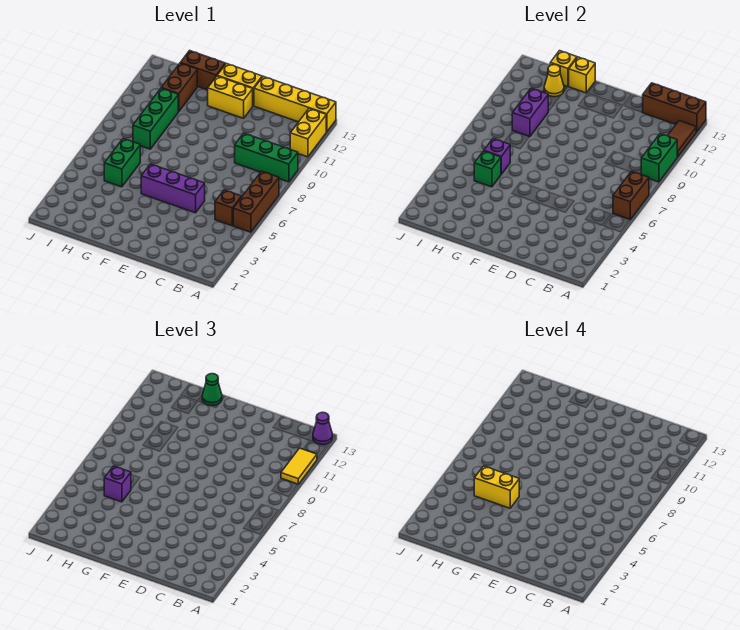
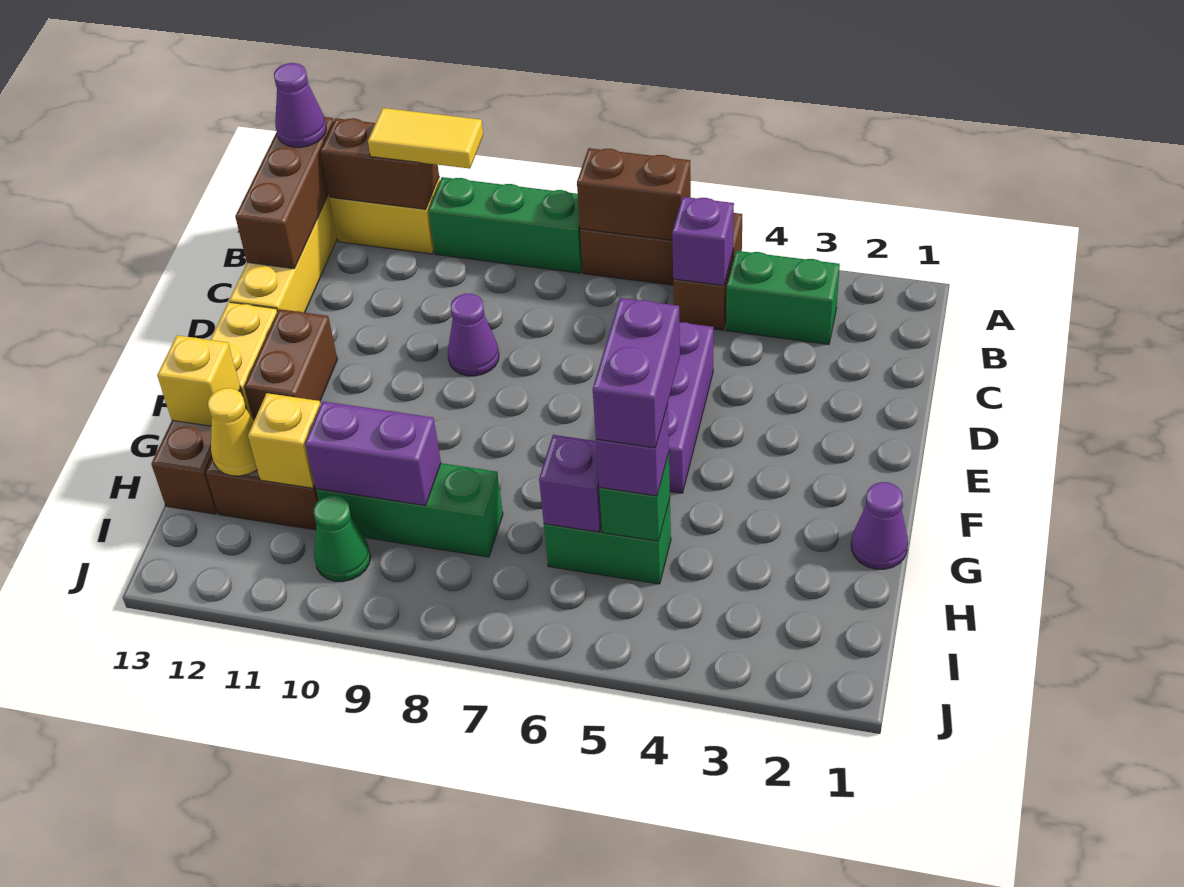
green 1x3 brick [235,133,298,182] -> green 1x3 brick turned to [428,177,583,273]
green 1x2 brick [641,134,677,182] -> green 1x2 brick moved to [726,251,840,344]
brown 1x2 tile [668,121,696,157] -> brown 1x2 brick [320,118,439,209]
none -> purple 1x1 brick [672,197,734,286]
none -> purple 1x1 cone [448,294,499,376]
yellow 1x2 brick [208,76,253,118] -> brown 1x2 brick [244,309,337,421]
none -> purple 1x1 cone [851,482,908,569]
yellow 1x2 brick [474,466,519,508] -> purple 1x2 brick [593,298,680,448]
green 1x1 cone [202,374,222,406] -> green 1x1 cone moved to [314,496,371,582]
yellow 1x1 brick [550,51,577,86] -> yellow 1x1 brick moved to [248,393,321,488]

